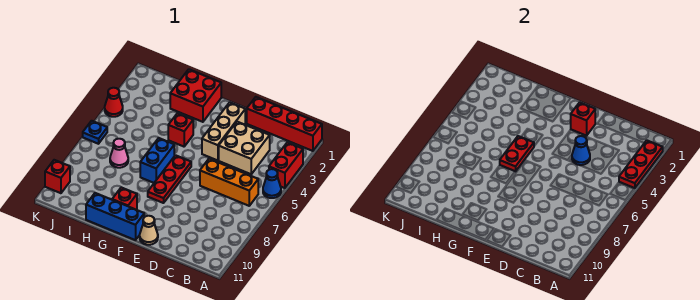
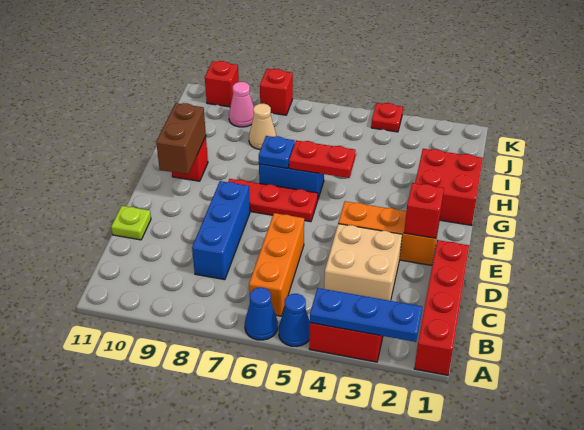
red 1x3 plate [619,140,663,188] -> blue 1x3 plate [310,288,422,342]
blue 1x1 cone [572,136,590,165] -> blue 1x1 cone moved to [245,288,278,340]
none -> lime 1x1 plate [111,206,151,240]
tan 1x3 brick [202,102,245,161] -> orange 1x3 brick [338,201,439,265]
tan 1x1 cone [140,216,158,245] -> tan 1x1 cone moved to [249,104,277,150]
none -> brown 1x2 brick [156,103,206,174]
blue 1x3 brick [86,193,144,240] -> blue 1x3 brick moved to [192,181,250,280]
red 1x1 brick [168,113,193,147] -> red 1x1 brick moved to [260,69,293,115]
pink 1x1 cone [110,139,128,168] -> pink 1x1 cone moved to [229,82,254,127]
red 1x1 cone [105,88,123,117] -> red 1x1 plate [371,103,403,132]
blue 1x1 plate [83,121,107,144] -> blue 1x1 plate moved to [259,136,295,168]

